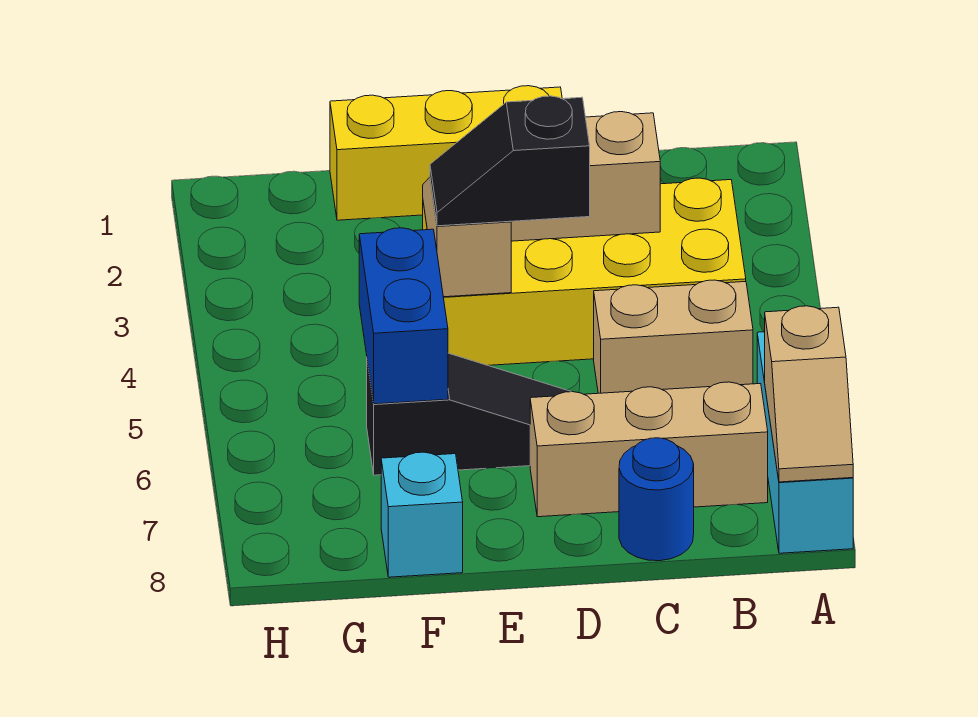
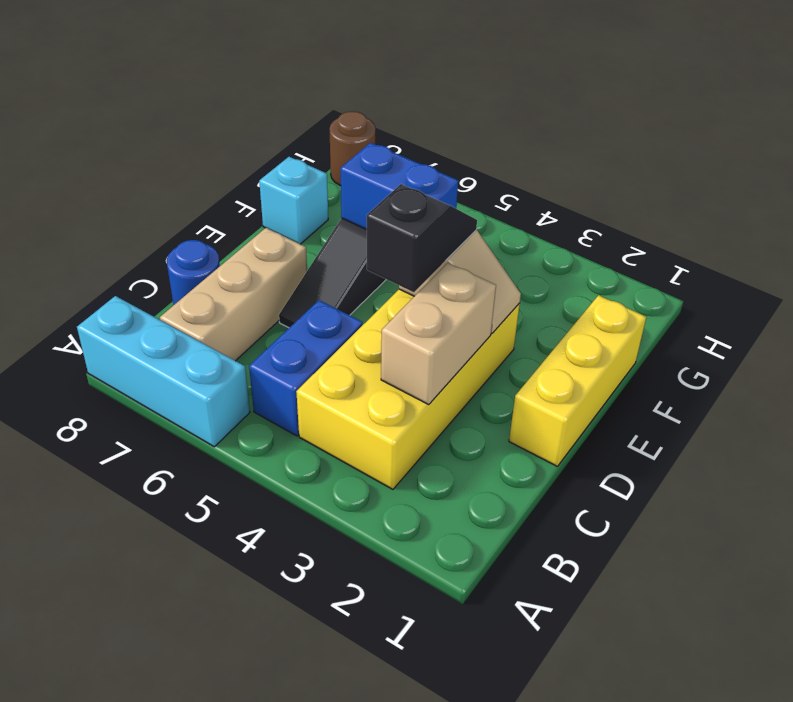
tan 1x2 slope [765,306,853,482] -> none
tan 1x2 brick [594,280,753,393] -> blue 1x2 brick [249,300,363,436]
none -> brown 1x1 round brick [329,111,375,186]

